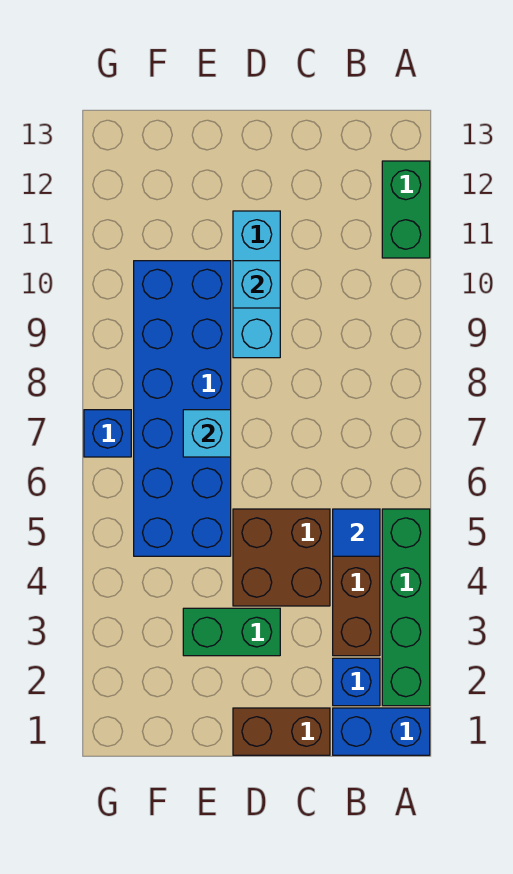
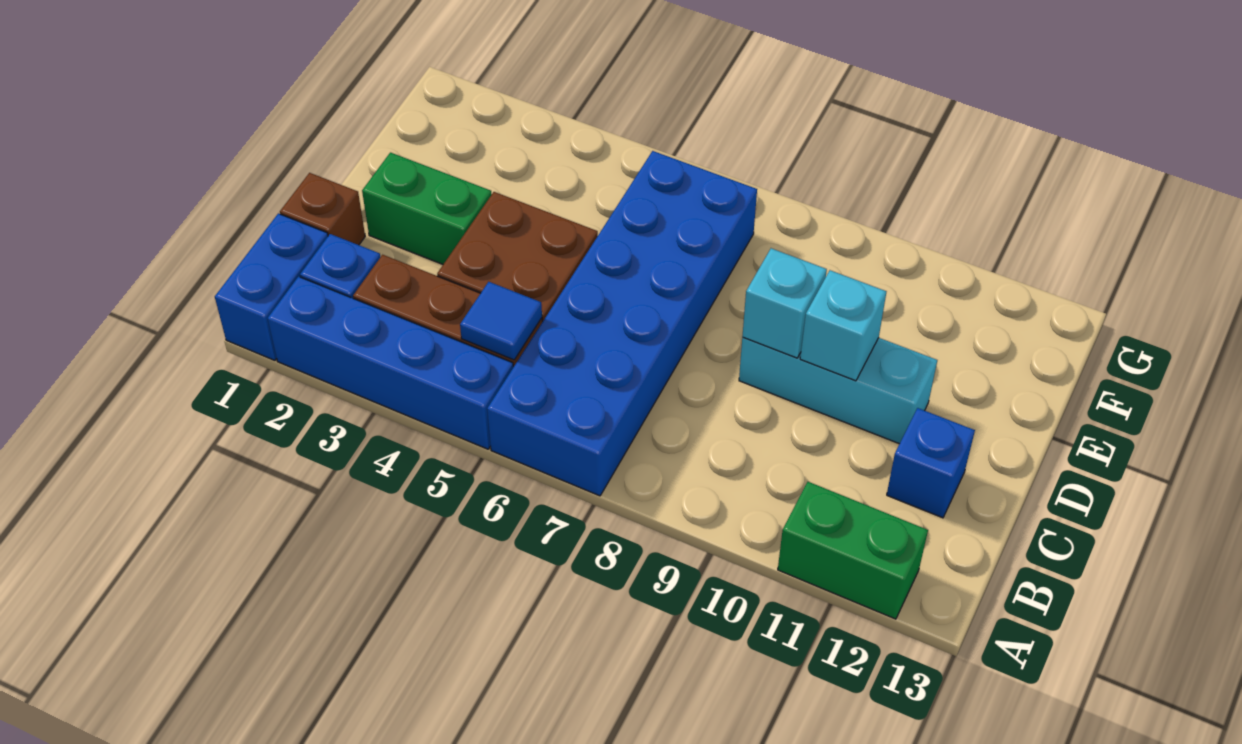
green 1x4 brick [382,509,430,706] -> blue 1x4 brick [268,277,513,449]
brown 1x2 brick [233,708,330,755] -> brown 1x1 brick [280,173,365,245]
green 1x2 brick [183,608,280,656] -> green 1x2 brick turned to [362,153,492,264]
blue 2x6 brick [134,261,231,556] -> blue 2x6 brick turned to [487,151,757,496]
cyan 1x1 brick [183,410,231,457] -> cyan 1x1 brick moved to [742,248,827,358]
blue 1x1 brick [84,410,131,457] -> blue 1x1 brick moved to [887,408,975,518]

